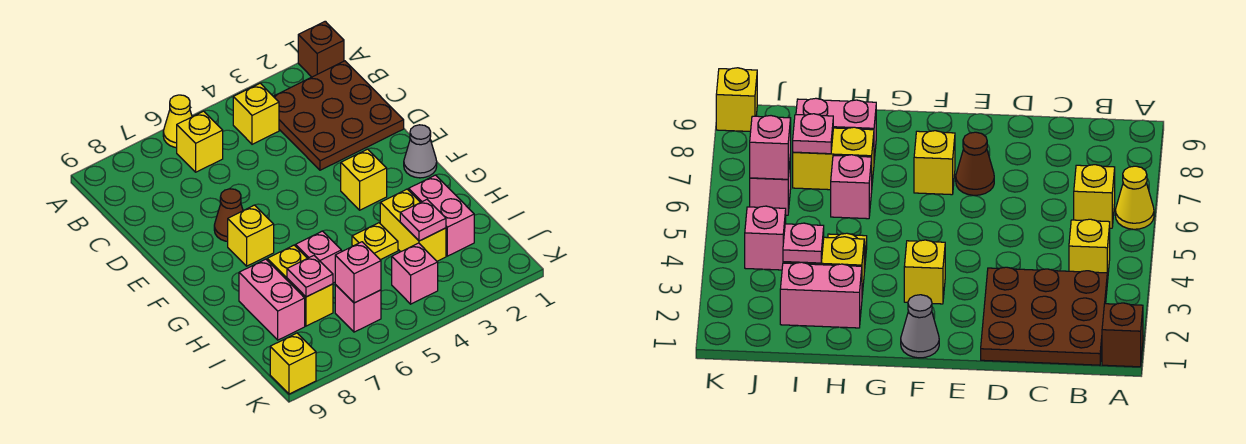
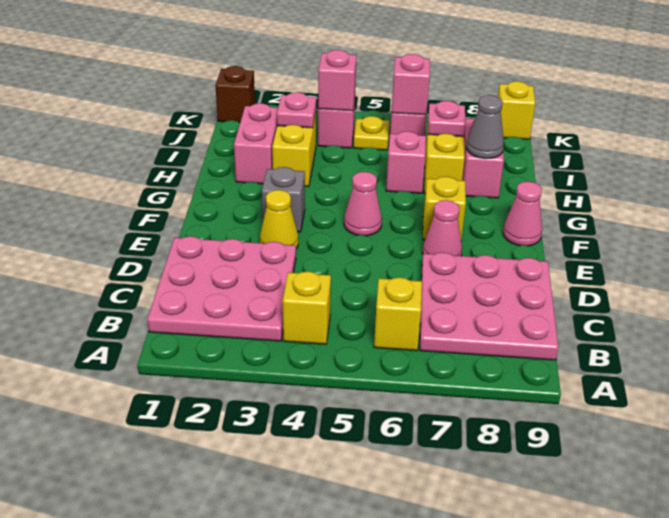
brown 1x1 brick [298,21,344,77] -> brown 1x1 brick moved to [215,66,255,123]
yellow 1x1 cone [163,95,192,148] -> yellow 1x1 cone moved to [260,190,298,249]
brown 3x3 plate [273,61,404,170] -> pink 3x3 plate [147,236,296,341]
none -> pink 3x3 plate [420,252,558,360]
brown 1x1 cone [214,189,243,242] -> pink 1x1 cone [422,200,462,256]
grey 1x1 cone [404,125,437,178] -> grey 1x1 cone moved to [466,95,504,159]
yellow 1x1 brick [341,149,387,210] -> grey 1x1 brick [262,167,305,232]
none -> pink 1x1 cone [344,172,382,236]
none -> pink 1x1 cone [503,181,542,246]
yellow 1x1 plate [352,223,398,260] -> yellow 1x1 plate moved to [354,116,390,150]
none -> pink 1x1 brick [318,50,357,111]

